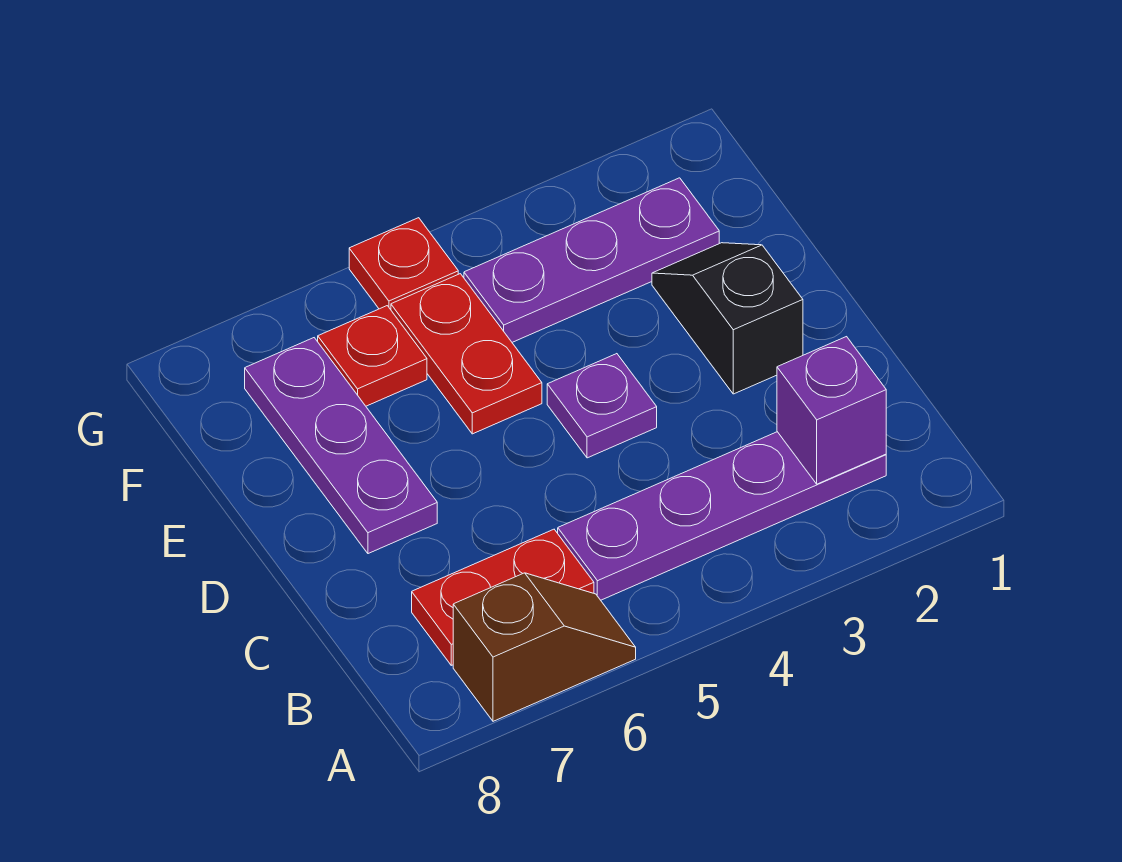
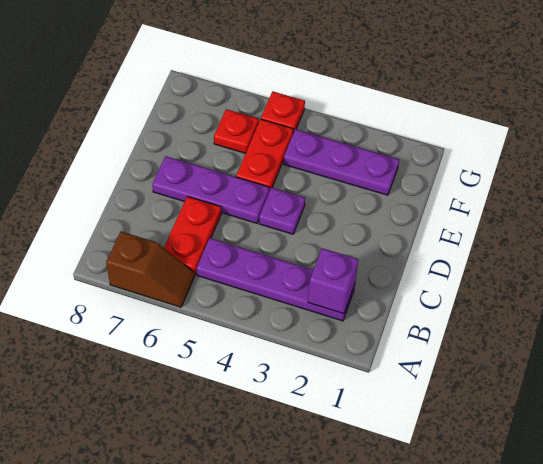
red 1x2 plate [412,529,594,665] -> red 1x2 plate turned to [164,196,221,275]
black 1x2 slope [652,243,803,394] -> none
purple 1x3 plate [245,338,437,554] -> purple 1x3 plate turned to [152,156,269,223]

